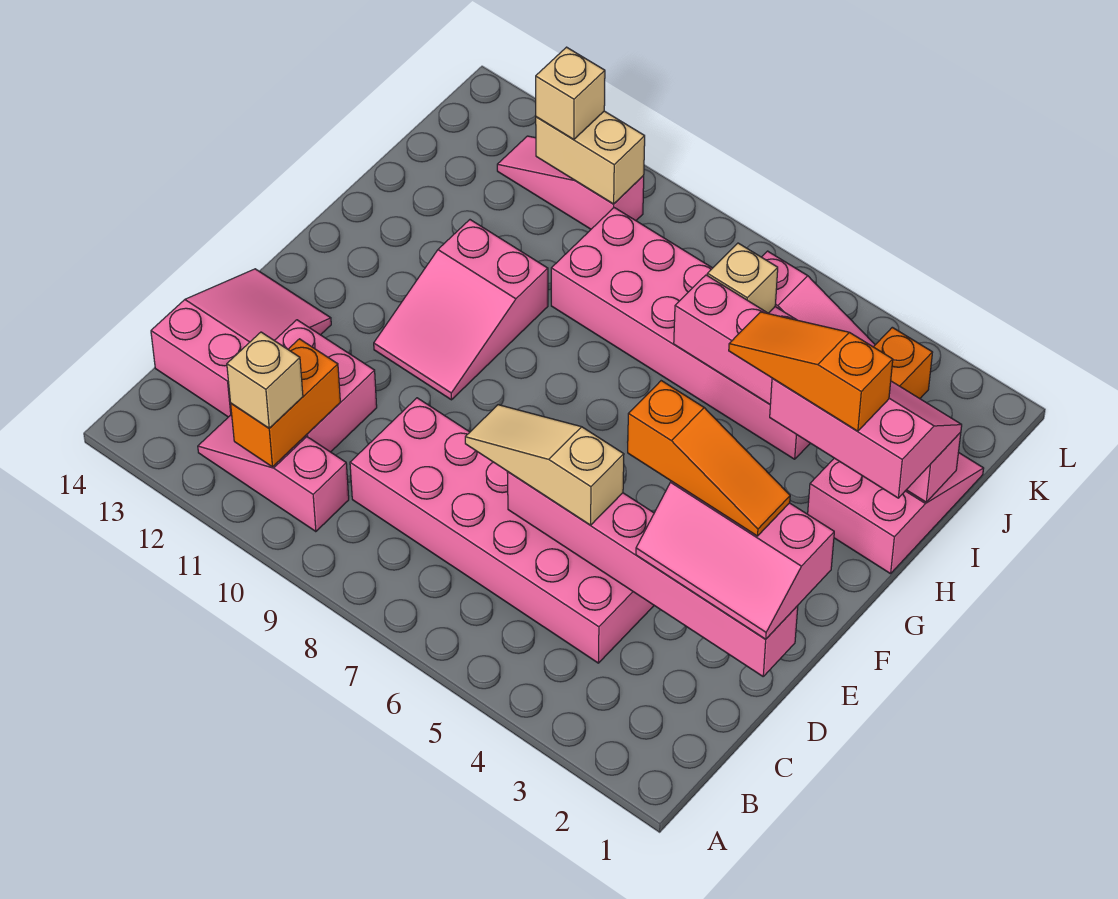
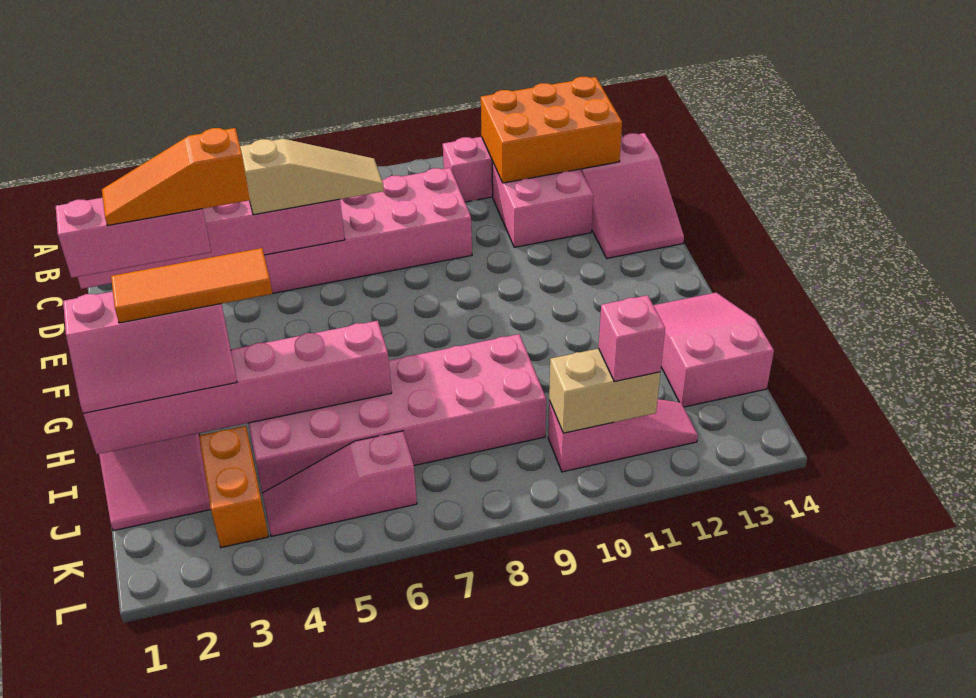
orange 1x2 brick [231,339,340,467] -> orange 2x3 brick [481,77,622,183]
tan 1x1 brick [227,332,303,428] -> none
pink 2x3 slope [374,220,548,400] -> pink 2x3 slope moved to [653,293,774,407]
orange 1x3 slope [729,312,893,431] -> orange 1x3 tile [111,248,272,323]
tan 1x1 brick [707,243,778,313] -> none
tan 1x1 brick [536,47,605,139] -> pink 1x1 brick [599,295,665,381]

